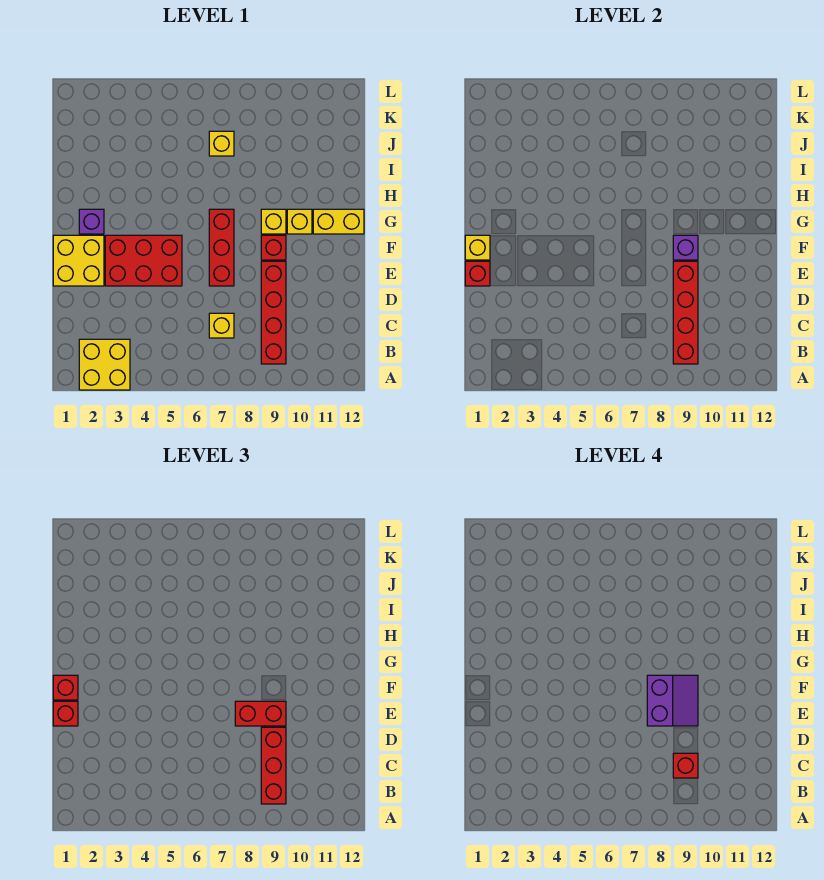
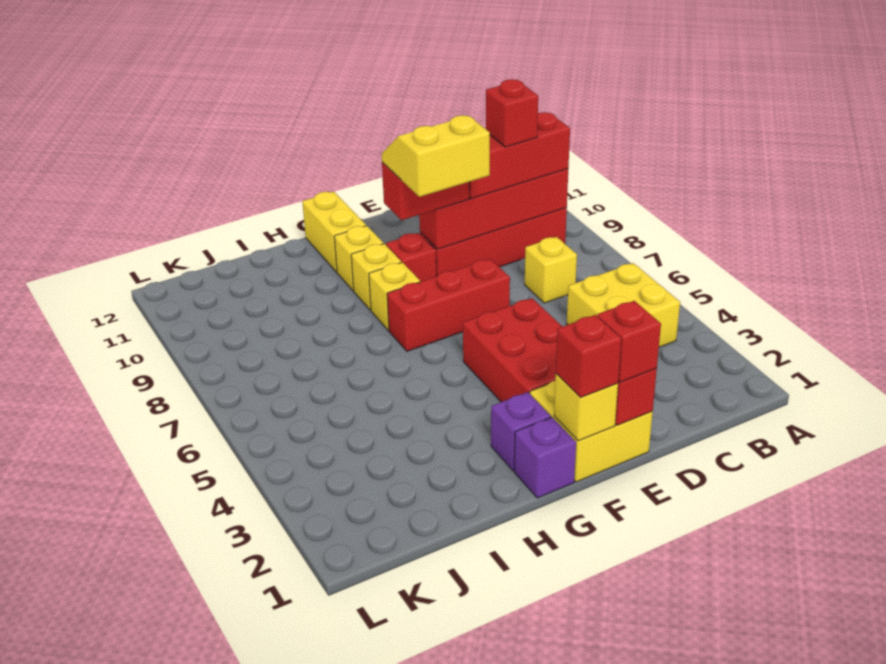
yellow 2x2 brick [79,339,130,390] -> yellow 2x2 brick moved to [567,263,680,347]
red 1x2 brick [235,701,286,726] -> red 1x2 brick turned to [382,162,469,220]
purple 2x2 slope [647,675,698,726] -> yellow 2x2 slope [382,115,490,197]
purple 1x1 brick [673,235,698,260] -> purple 1x1 brick moved to [514,417,576,498]
yellow 1x1 brick [209,131,234,156] -> yellow 1x1 brick moved to [369,262,420,330]

